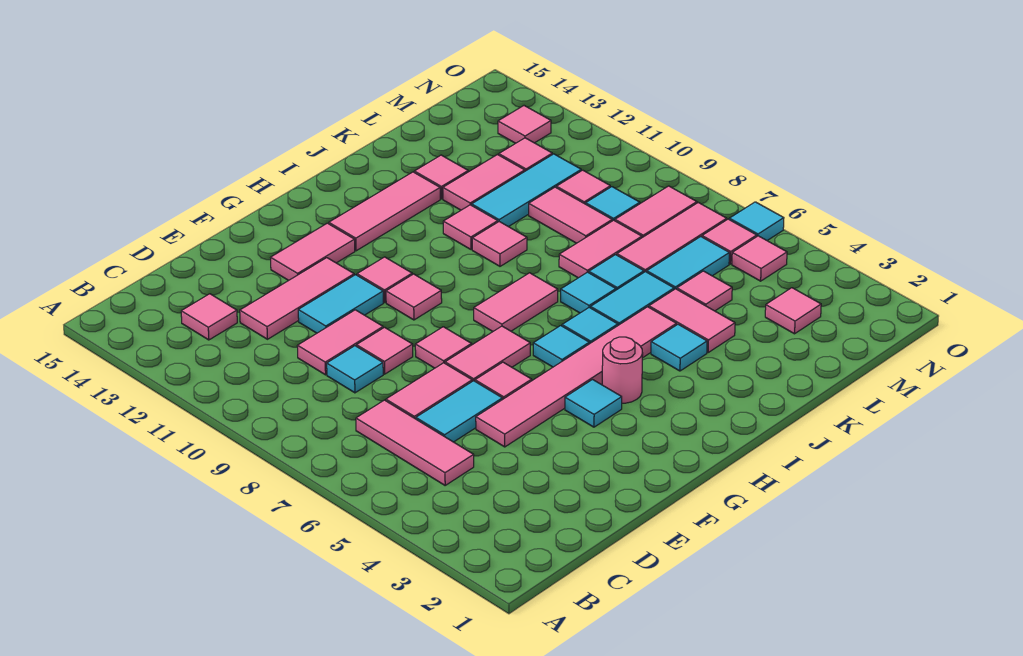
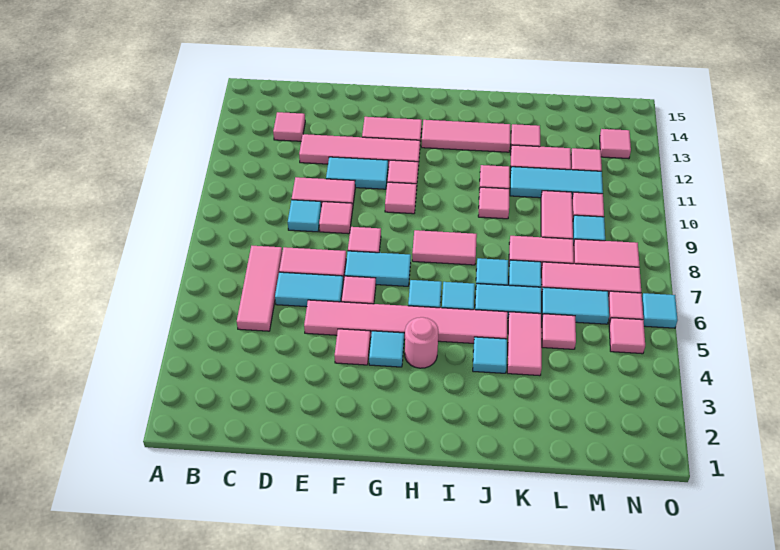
pink 1x3 tile [240,258,354,339] -> pink 1x4 tile [299,134,420,167]
pink 1x2 tile [445,326,530,381] -> cyan 1x2 tile [345,251,411,286]
pink 1x1 tile [765,288,821,334] -> pink 1x1 tile moved to [335,329,370,365]

